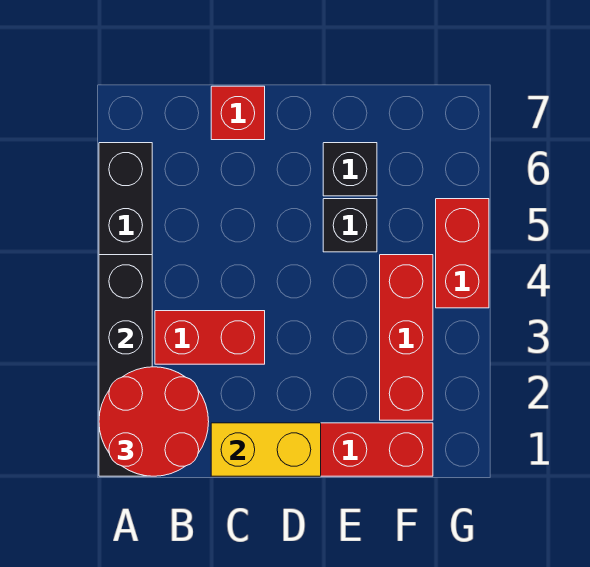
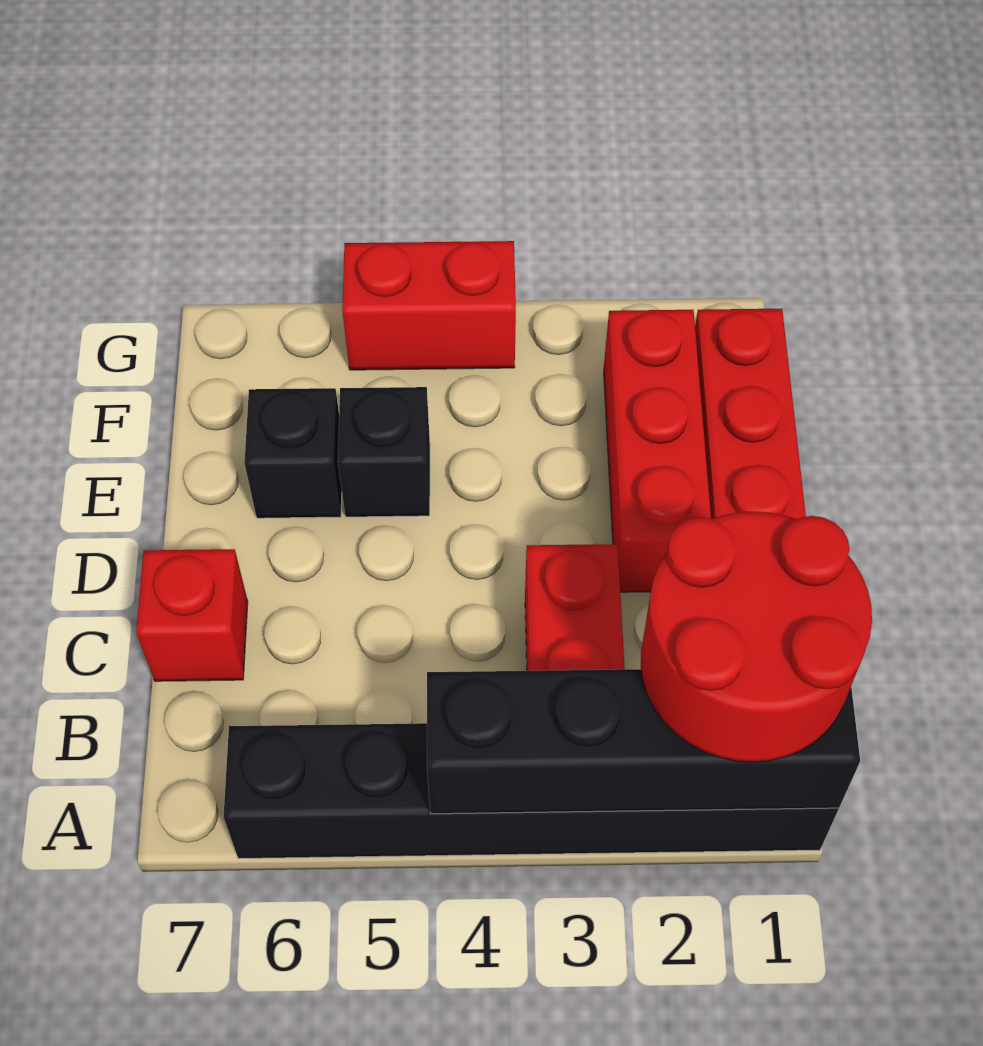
yellow 1x2 brick [211,423,321,476] -> none
red 1x3 brick [380,255,433,420] -> red 1x3 brick turned to [604,310,711,592]

